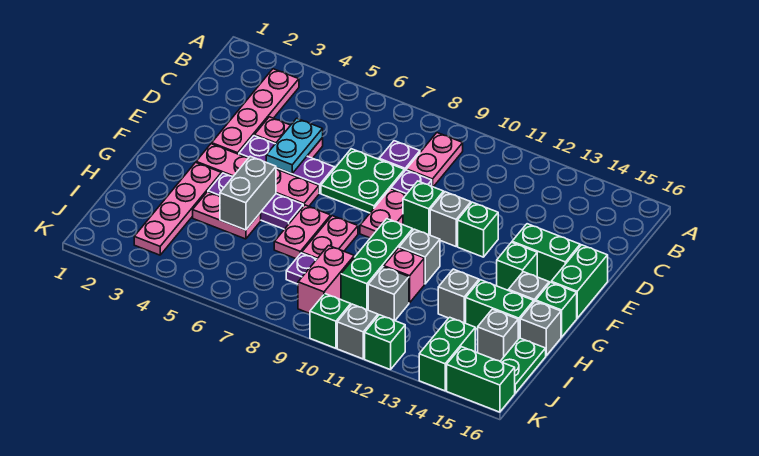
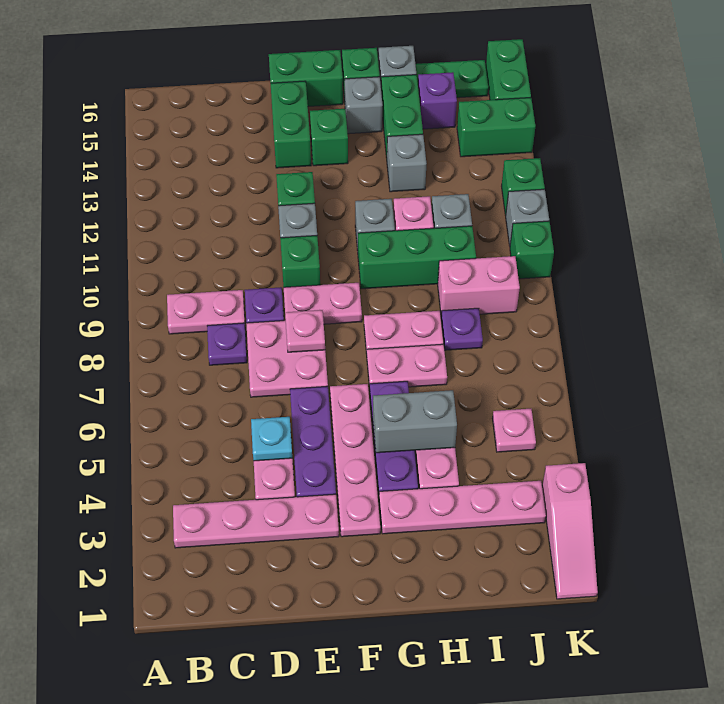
cyan 1x2 plate [266,118,323,174] -> cyan 1x1 plate [251,417,292,461]
green 2x2 plate [321,149,404,213] -> pink 2x2 plate [246,320,328,397]
none -> pink 1x1 plate [285,310,325,352]
grey 1x1 brick [478,309,518,361] -> purple 1x1 brick [418,72,457,129]
none -> pink 1x1 plate [493,409,536,452]
none -> pink 1x3 slope [542,463,598,599]

